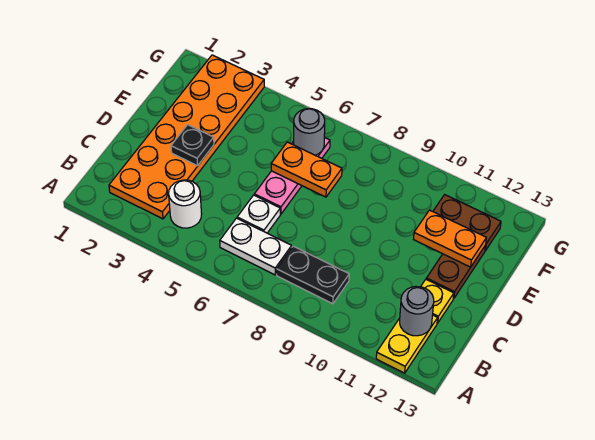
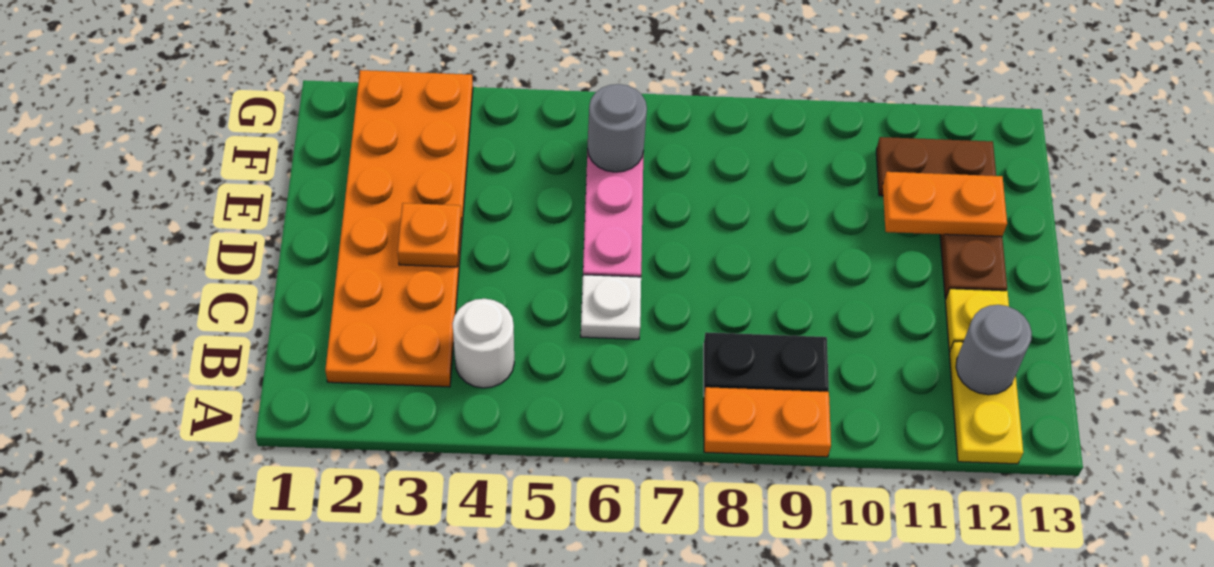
white 1x2 plate [220,218,292,275] -> none
black 1x1 plate [171,125,214,166] -> orange 1x1 plate [398,203,461,267]
orange 1x2 plate [271,142,342,197] -> orange 1x2 plate moved to [704,387,831,457]

